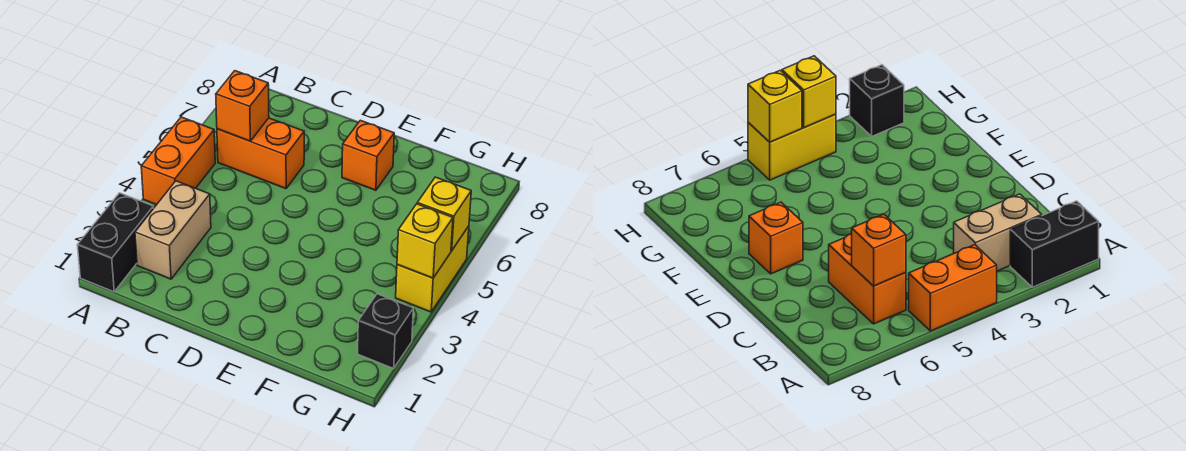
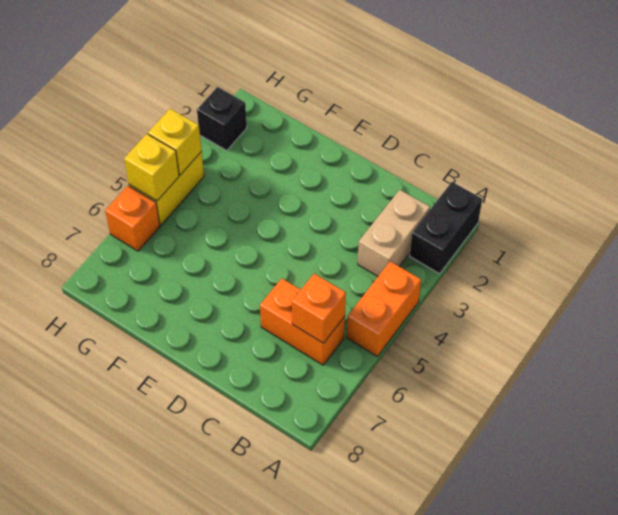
orange 1x1 brick [342,120,394,190] -> orange 1x1 brick moved to [105,186,160,251]

